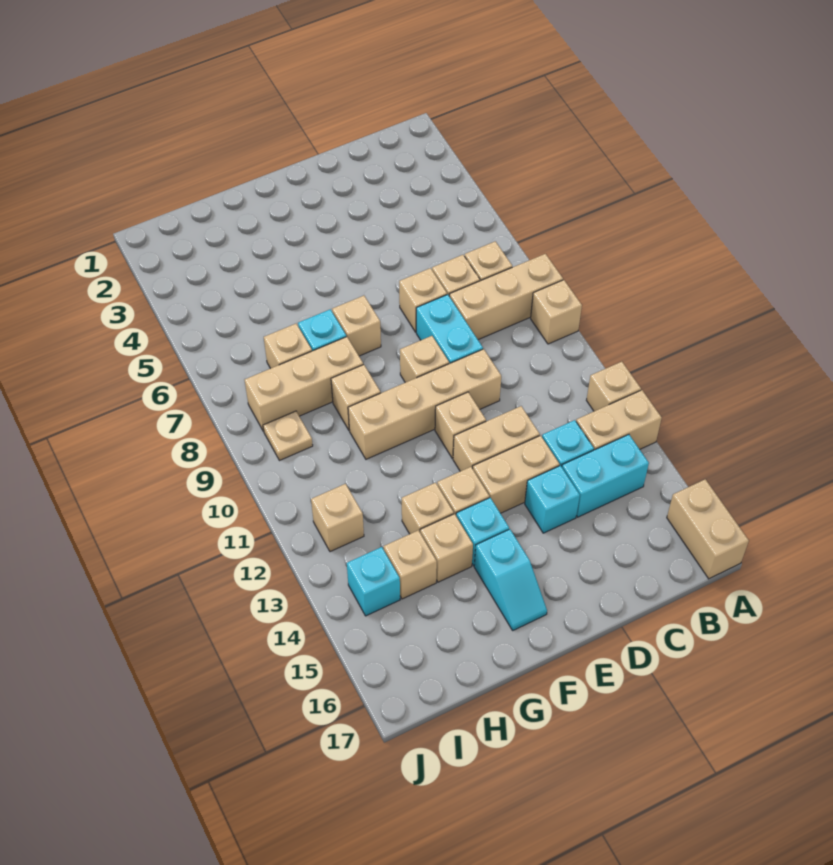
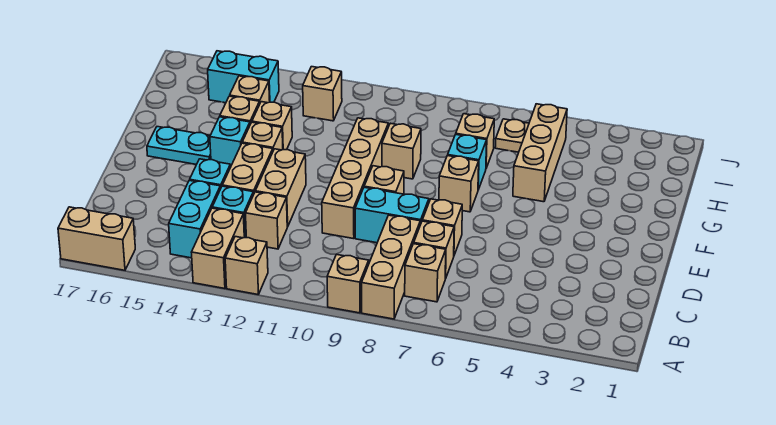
tan 1x1 brick [435,392,486,458] -> tan 1x1 brick moved to [246,192,287,249]
cyan 1x2 slope [474,529,547,630] -> cyan 1x2 plate [147,127,211,164]
tan 1x3 brick [245,337,363,431] -> tan 1x3 brick moved to [513,104,567,202]
tan 1x1 plate [263,411,313,461] -> tan 1x1 plate moved to [495,119,529,152]
cyan 1x1 brick [347,547,400,616] -> cyan 1x2 brick [208,51,279,103]

